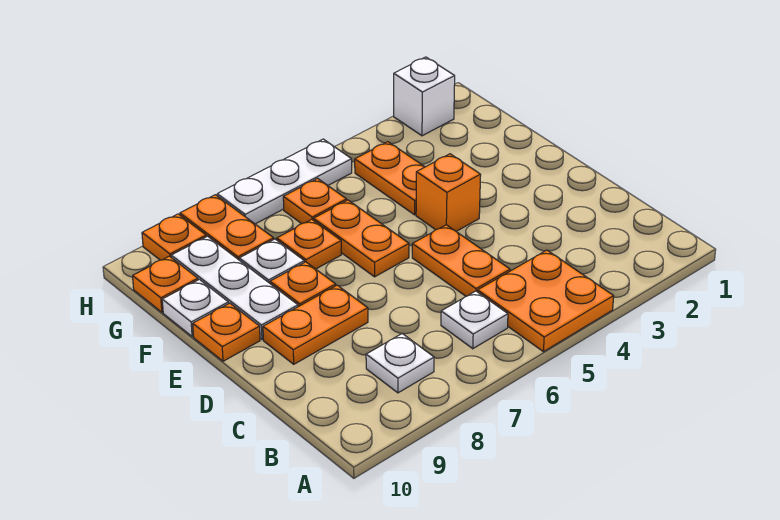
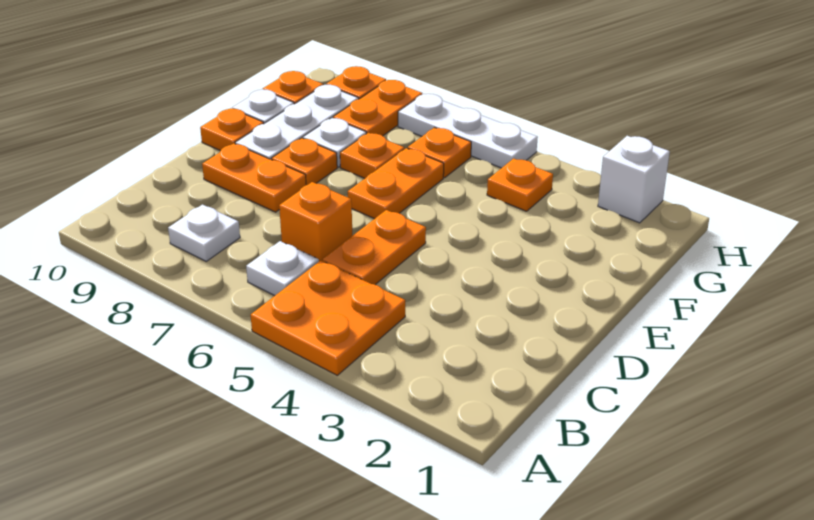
orange 1x1 brick [416,154,481,232] -> orange 1x1 brick moved to [279,182,353,261]
orange 1x2 plate [355,142,424,215] -> orange 1x1 plate [487,158,553,211]

